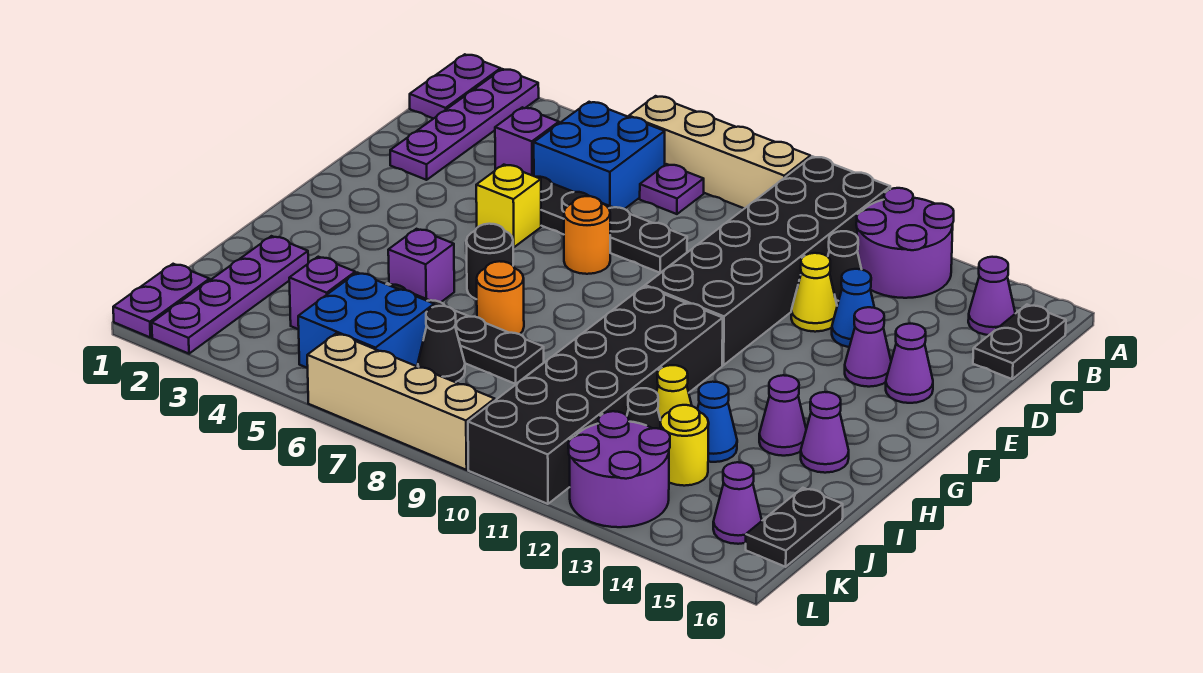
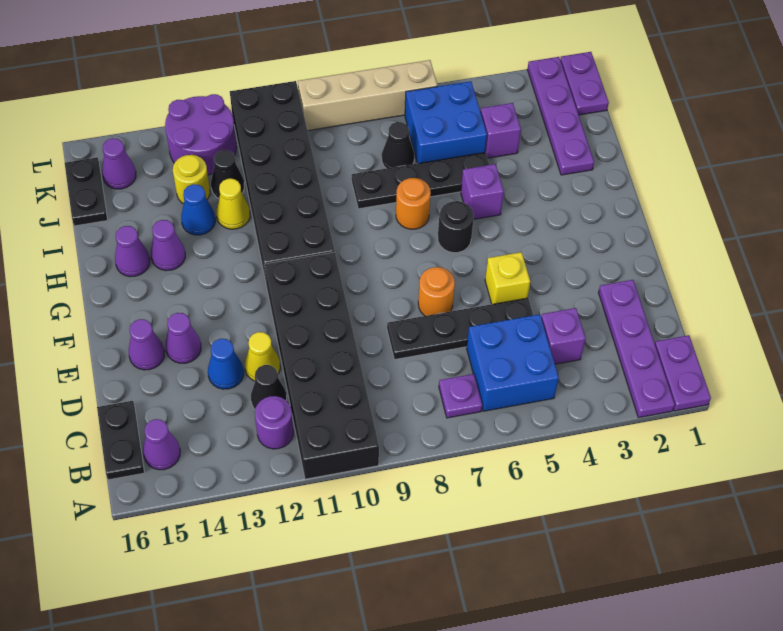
tan 1x4 brick [629,96,811,209] -> none
purple 2x2 round brick [856,188,954,298] -> purple 1x1 round brick [255,396,293,449]

